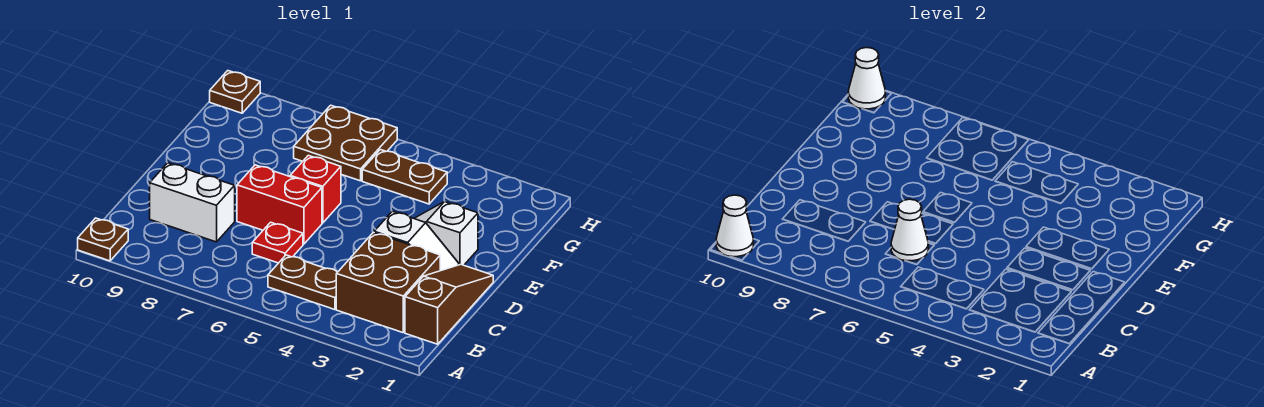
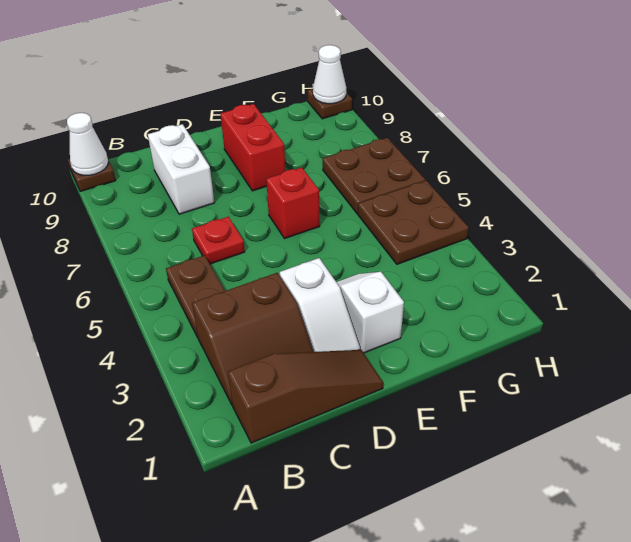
brown 2x2 brick [336,233,440,333] -> brown 2x2 slope [192,273,313,405]
white 1x1 cone [891,199,928,261] -> none
red 1x2 brick [237,165,322,244] -> red 1x2 brick moved to [221,104,285,191]
brown 1x2 plate [362,150,447,204] -> brown 2x2 plate [358,181,469,264]

